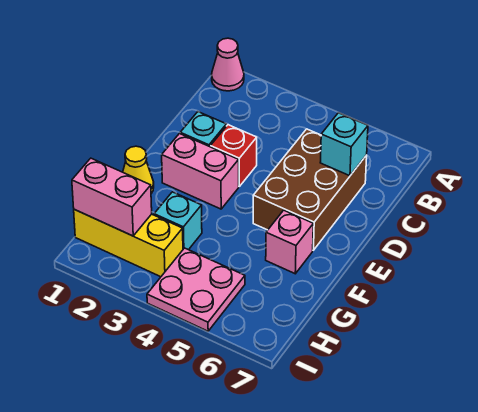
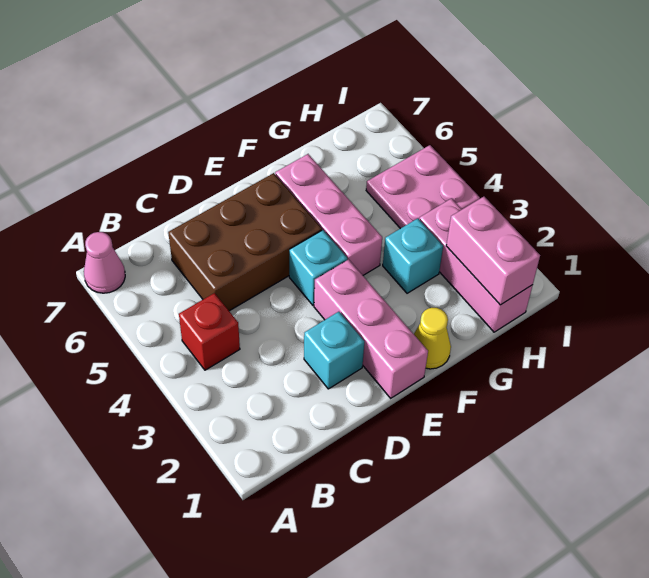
pink 1x1 cone [212,38,244,91] -> pink 1x1 cone moved to [84,232,125,293]
cyan 1x1 brick [320,113,368,176] -> cyan 1x1 brick moved to [289,230,347,305]
red 1x1 brick [210,125,257,186] -> red 1x1 brick moved to [179,293,240,370]
pink 1x2 brick [162,134,239,209] -> pink 1x3 brick [314,259,428,398]
pink 1x1 brick [266,210,313,274] -> pink 1x3 brick [275,154,382,275]
yellow 1x3 brick [74,209,183,277] -> pink 1x3 brick [419,198,533,332]

